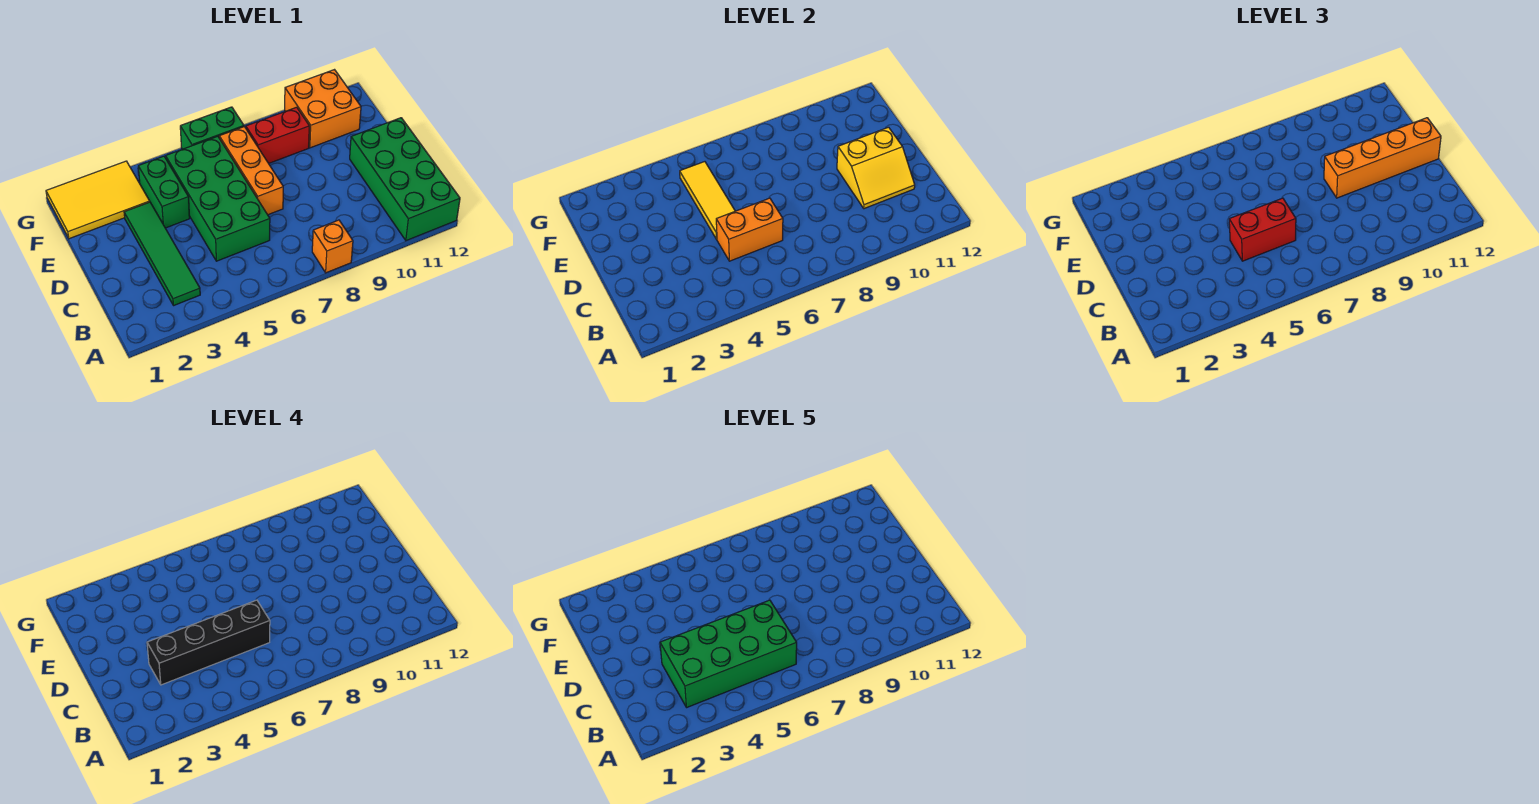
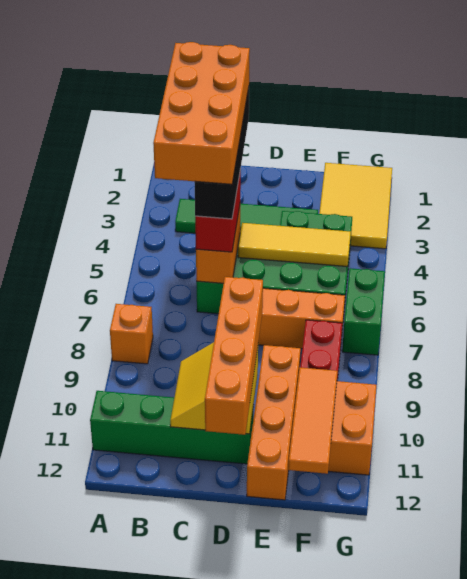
green 2x4 brick [350,118,460,241] -> green 1x4 brick [90,391,254,464]
green 2x4 brick [660,600,797,708] -> orange 2x4 brick [153,42,250,184]
none -> orange 1x4 brick [247,345,301,500]
none -> orange 1x3 tile [288,368,337,474]

